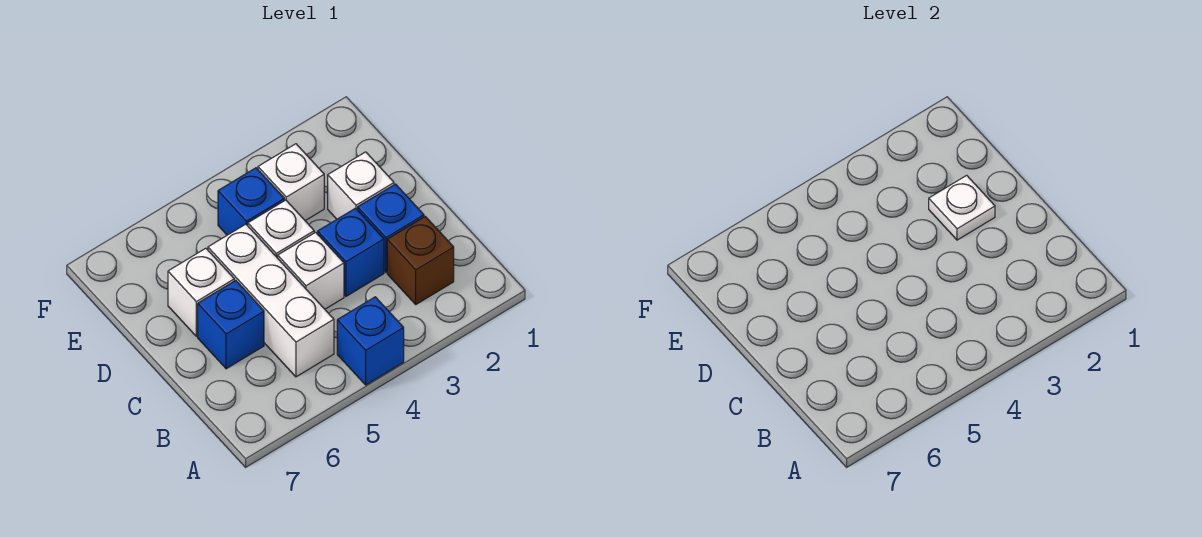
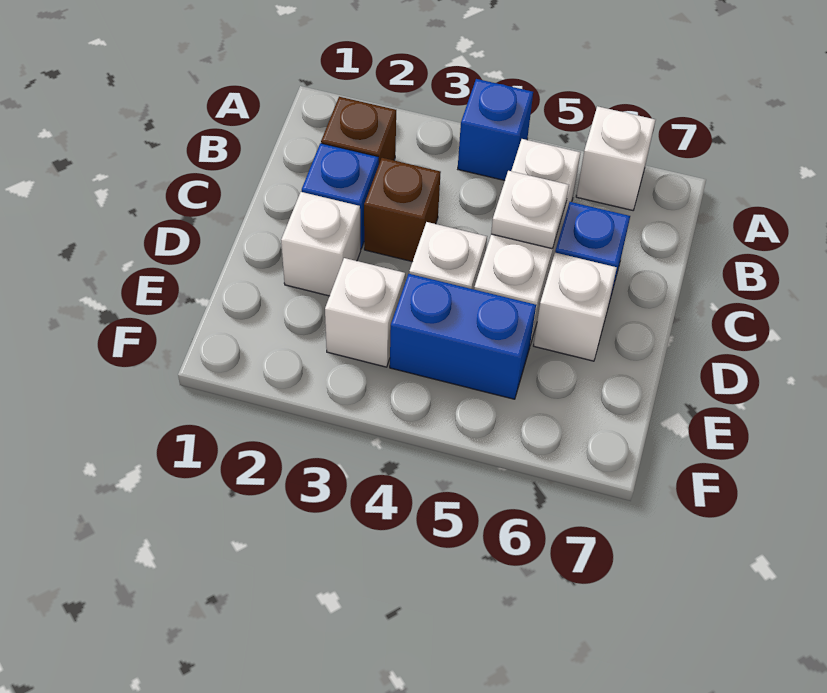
blue 1x1 brick [318,208,384,296] -> brown 1x1 brick [364,158,441,262]
white 1x1 brick [278,232,344,309] -> white 1x1 brick moved to [576,106,655,210]
white 1x1 plate [929,175,995,240] -> white 1x1 plate moved to [491,171,569,249]
blue 1x1 brick [218,168,284,235] -> blue 1x2 brick [390,274,536,399]

